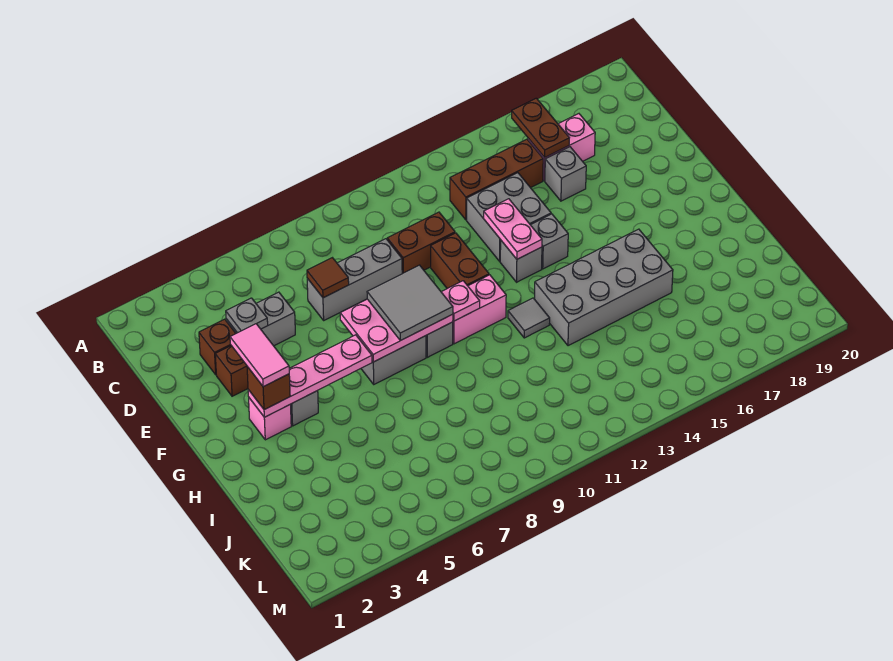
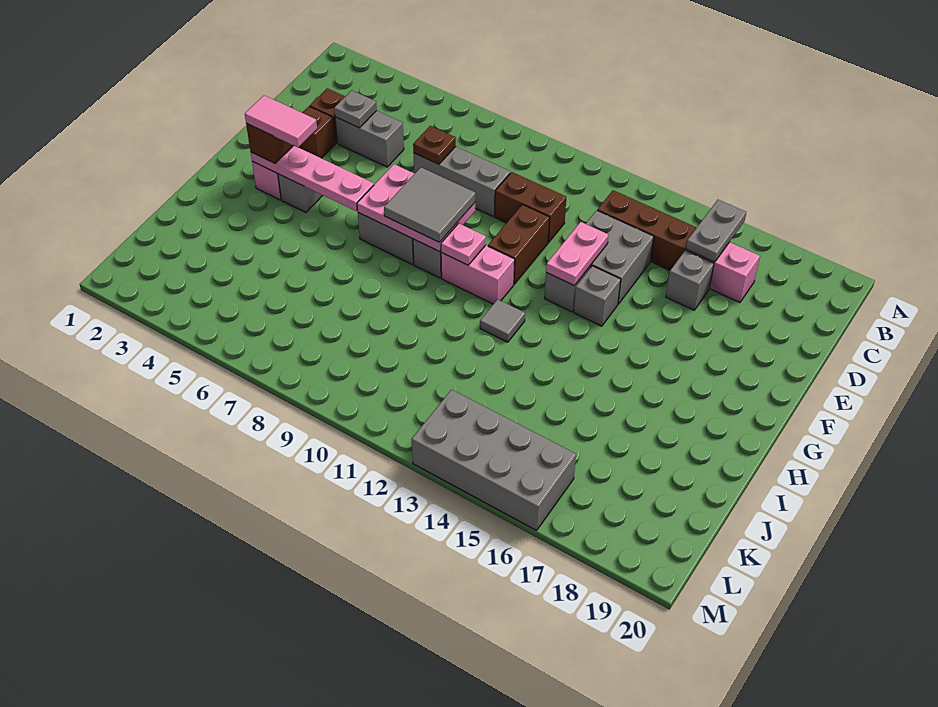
brown 1x2 plate [512,98,569,158] -> grey 1x2 plate [686,200,746,262]
brown 1x1 tile [307,258,349,298] -> brown 1x1 plate [413,126,456,164]
pink 1x2 tile [230,324,289,387] -> pink 1x2 tile turned to [245,95,317,147]
grey 2x4 brick [535,229,673,346] -> grey 2x4 brick moved to [412,390,576,530]

